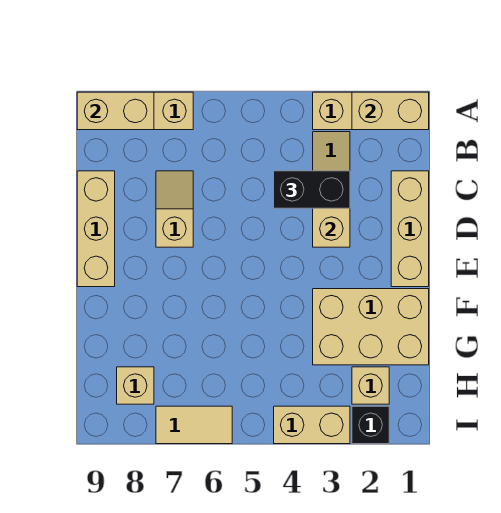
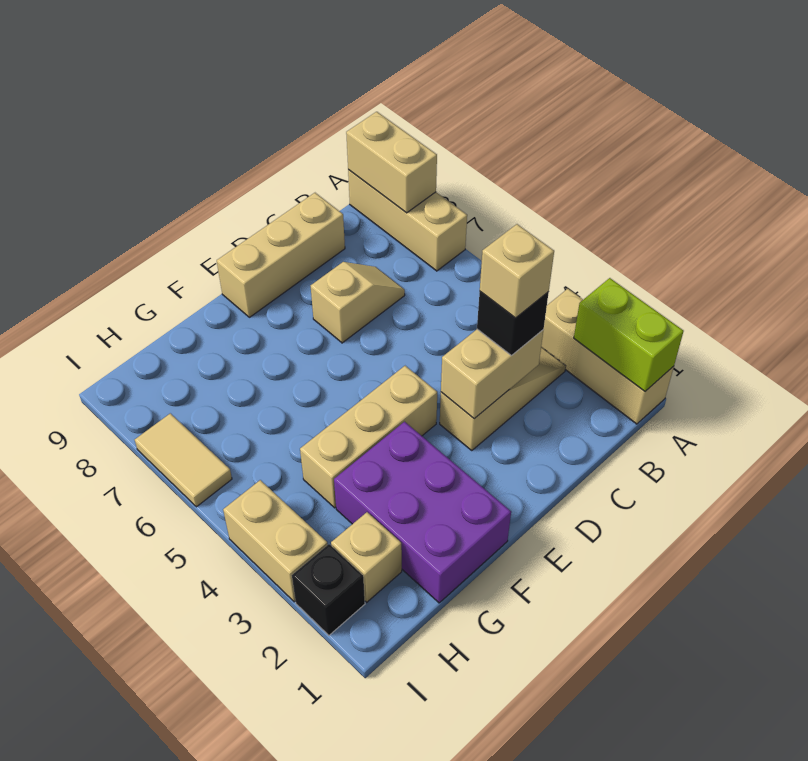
tan 1x2 brick [352,92,429,130] -> lime 1x2 brick [574,278,684,391]
tan 1x3 brick [391,171,429,287] -> tan 1x3 brick moved to [300,366,437,508]
black 1x2 brick [274,171,350,208] -> black 1x1 brick [477,292,549,356]
tan 2x3 brick [313,289,429,365] -> purple 2x3 brick [334,422,511,603]
tan 1x1 brick [117,367,154,404] -> tan 1x1 brick moved to [480,224,554,318]

